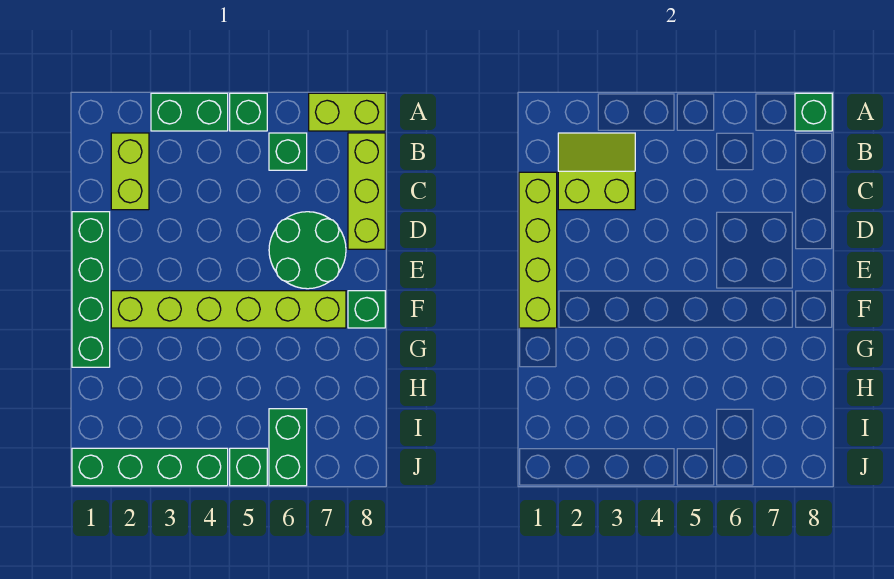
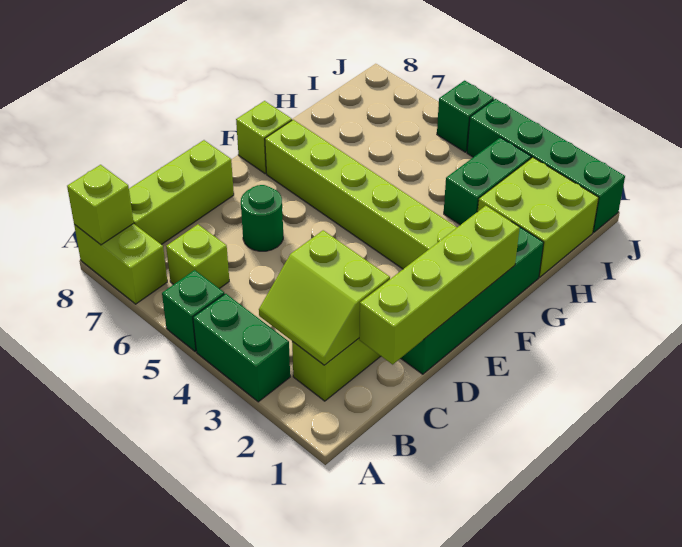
green 1x1 brick [795,93,832,131] -> lime 1x1 brick [67,165,134,245]
green 1x1 brick [269,133,307,170] -> lime 1x1 brick [166,224,229,289]
green 2x2 round brick [269,212,346,289] -> green 1x1 round brick [241,185,283,251]
green 1x1 brick [348,291,385,328] -> lime 1x1 brick [236,101,292,174]
none -> lime 2x2 brick [478,157,599,277]
green 1x2 brick [269,409,307,486] -> green 1x2 brick moved to [444,137,531,225]

